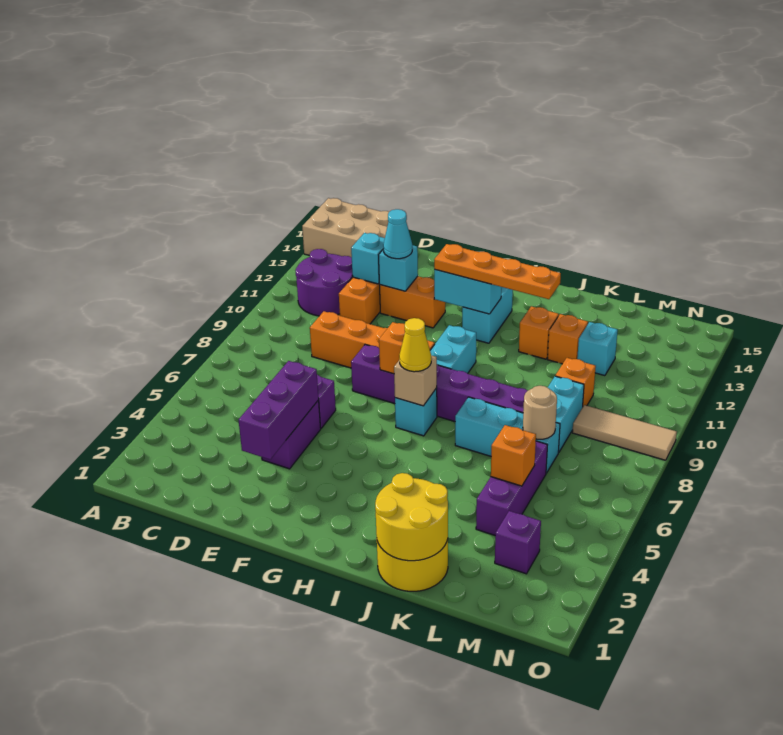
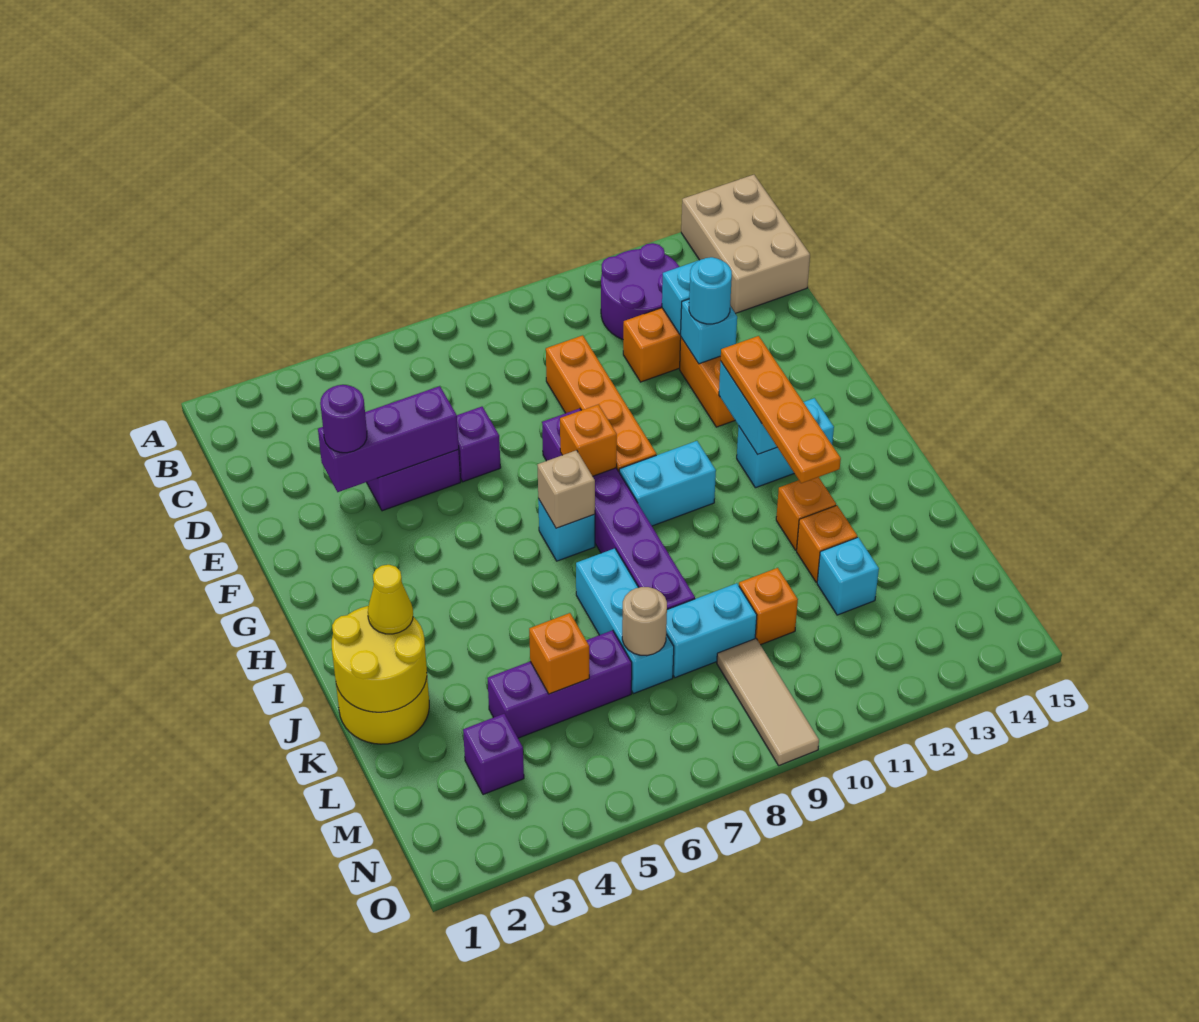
none -> purple 1x1 round brick [320,385,367,453]
cyan 1x1 cone [383,209,412,259] -> cyan 1x1 round brick [689,257,732,324]
yellow 1x1 cone [399,318,431,372] -> yellow 1x1 cone moved to [368,565,413,634]

